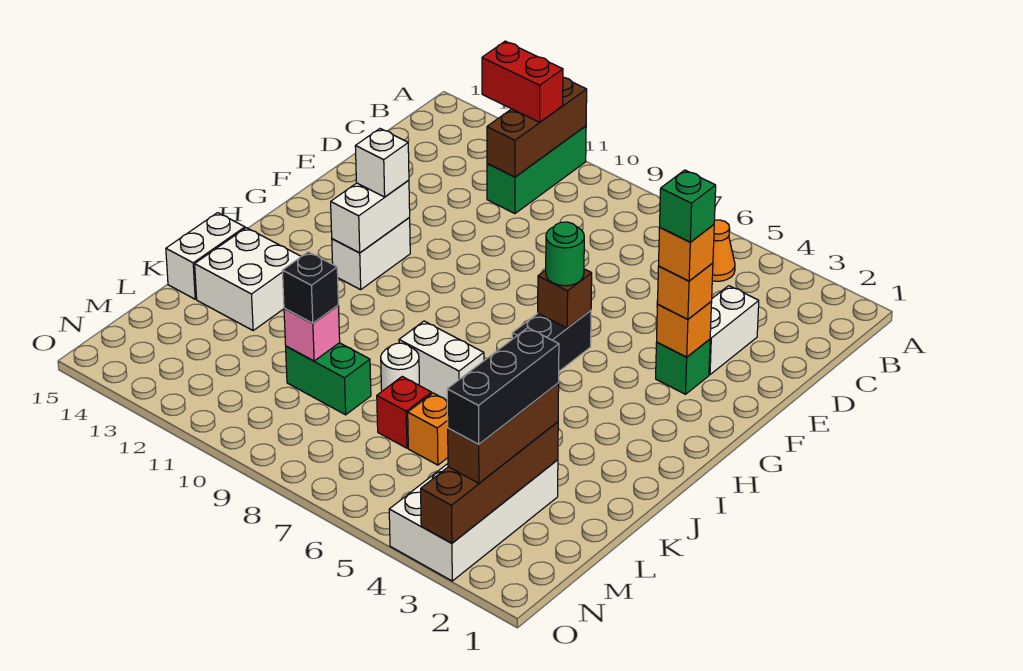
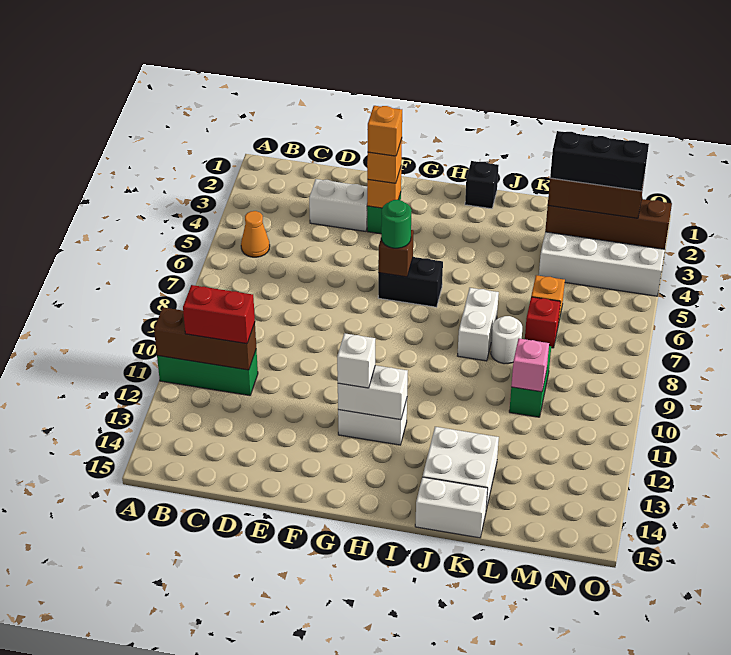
red 1x2 brick [482,41,563,122] -> red 1x2 brick turned to [183,285,255,344]
green 1x1 brick [660,170,716,242] -> none
black 1x1 brick [282,252,338,323] -> black 1x1 brick moved to [465,161,499,209]

